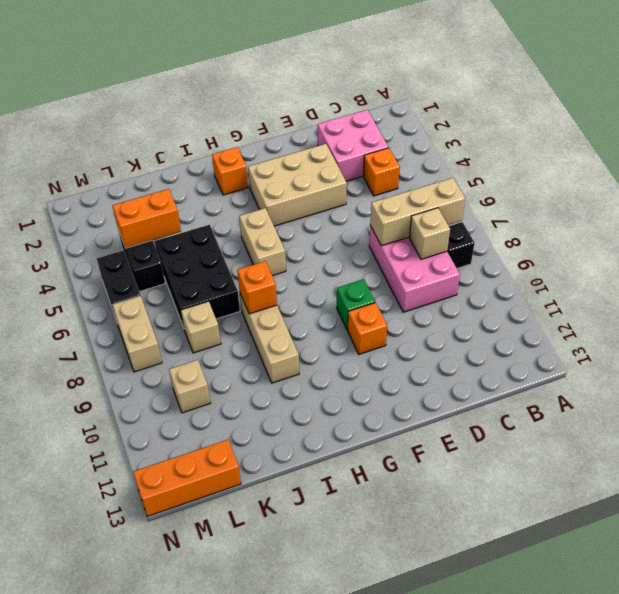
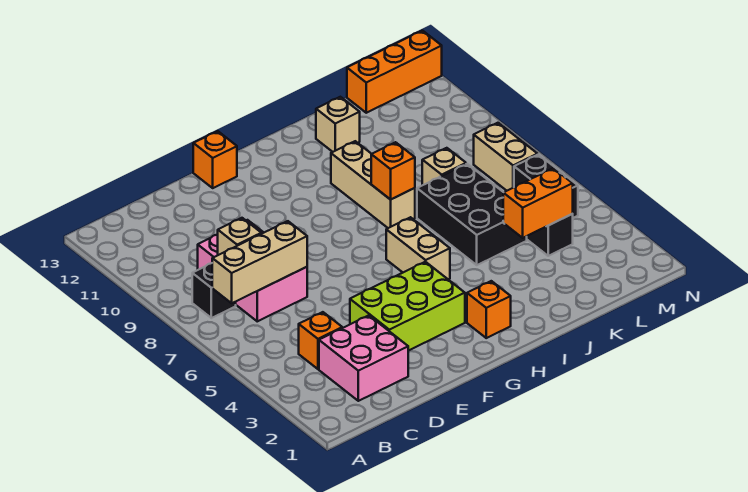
tan 2x3 brick [248,144,347,226] -> lime 2x3 brick [350,262,465,351]
green 1x1 brick [337,279,375,330] -> none
orange 1x1 brick [347,303,387,354] -> orange 1x1 brick moved to [193,131,237,188]
tan 1x1 brick [169,360,210,413] -> tan 1x1 brick moved to [316,97,360,152]

